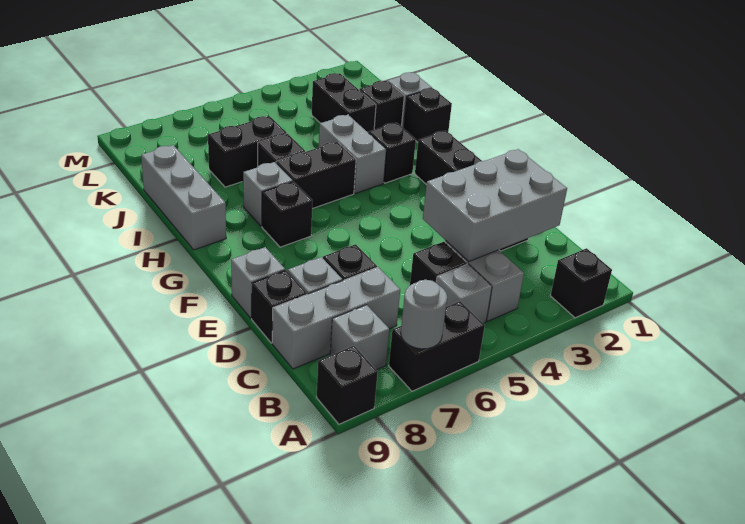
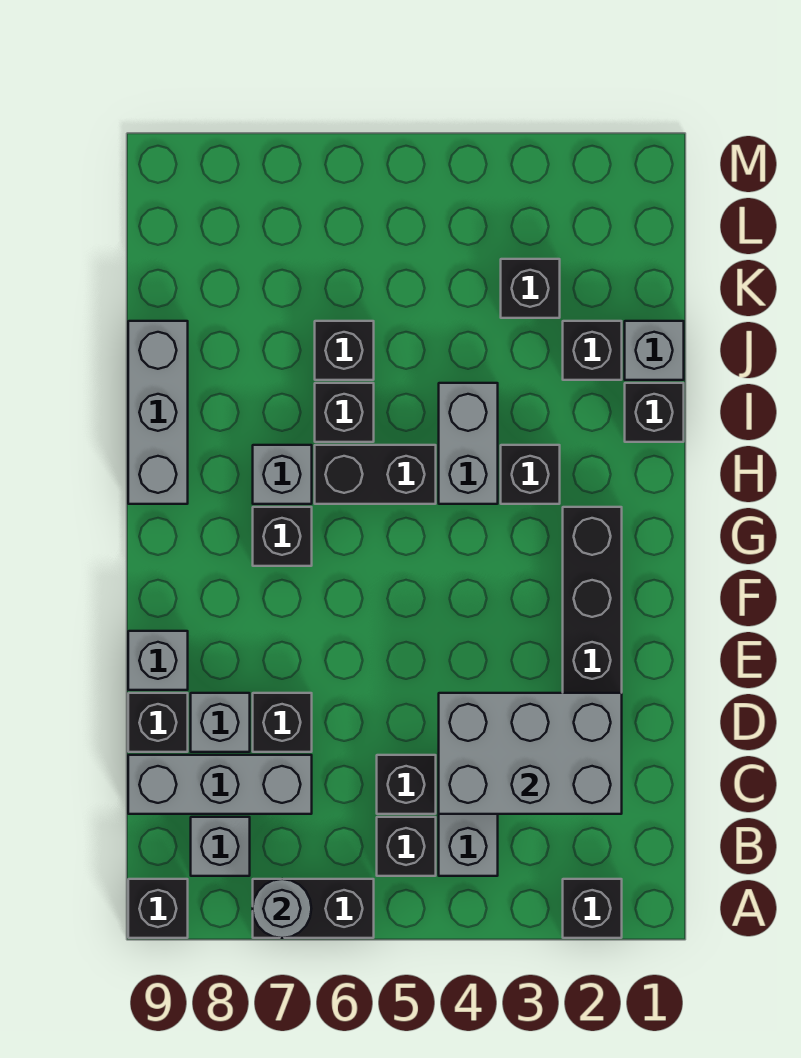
grey 1x1 brick [436,264,492,323] -> black 1x1 brick [377,817,436,876]
black 1x2 brick [312,73,376,133] -> black 1x1 brick [501,259,560,318]
black 1x2 brick [208,116,287,187] -> black 1x1 brick [315,321,374,380]

